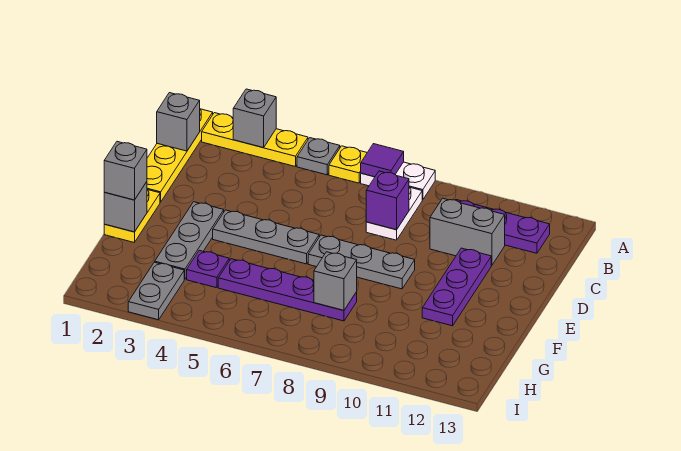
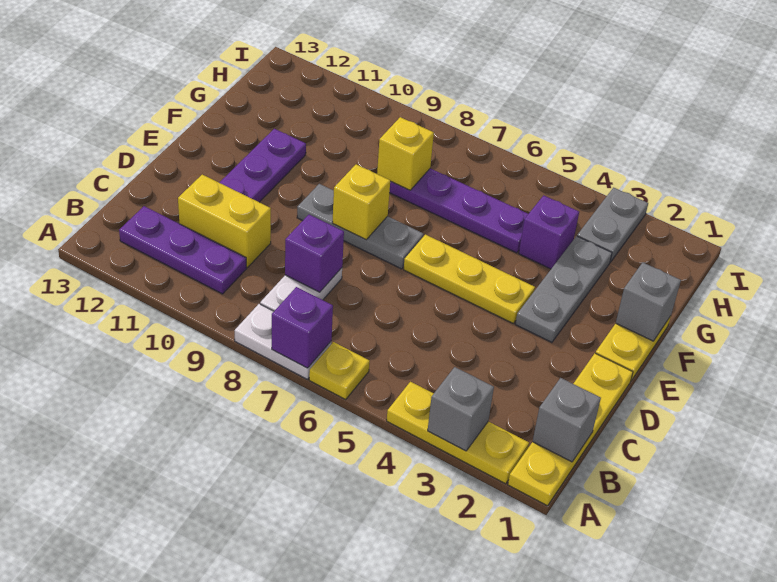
grey 1x1 plate [297,138,340,175] -> none
purple 1x1 tile [361,144,404,177] -> purple 1x1 brick [272,287,333,368]
grey 1x2 brick [430,198,505,265] -> yellow 1x2 brick [178,175,271,267]
grey 1x3 plate [213,210,319,264] -> yellow 1x3 plate [404,235,535,324]
none -> yellow 1x1 brick [333,164,391,240]
grey 1x1 brick [104,142,147,200] -> none
purple 1x1 plate [187,250,229,288] -> purple 1x1 brick [519,195,579,269]
grey 1x1 brick [314,252,357,310] -> yellow 1x1 brick [377,117,434,190]

